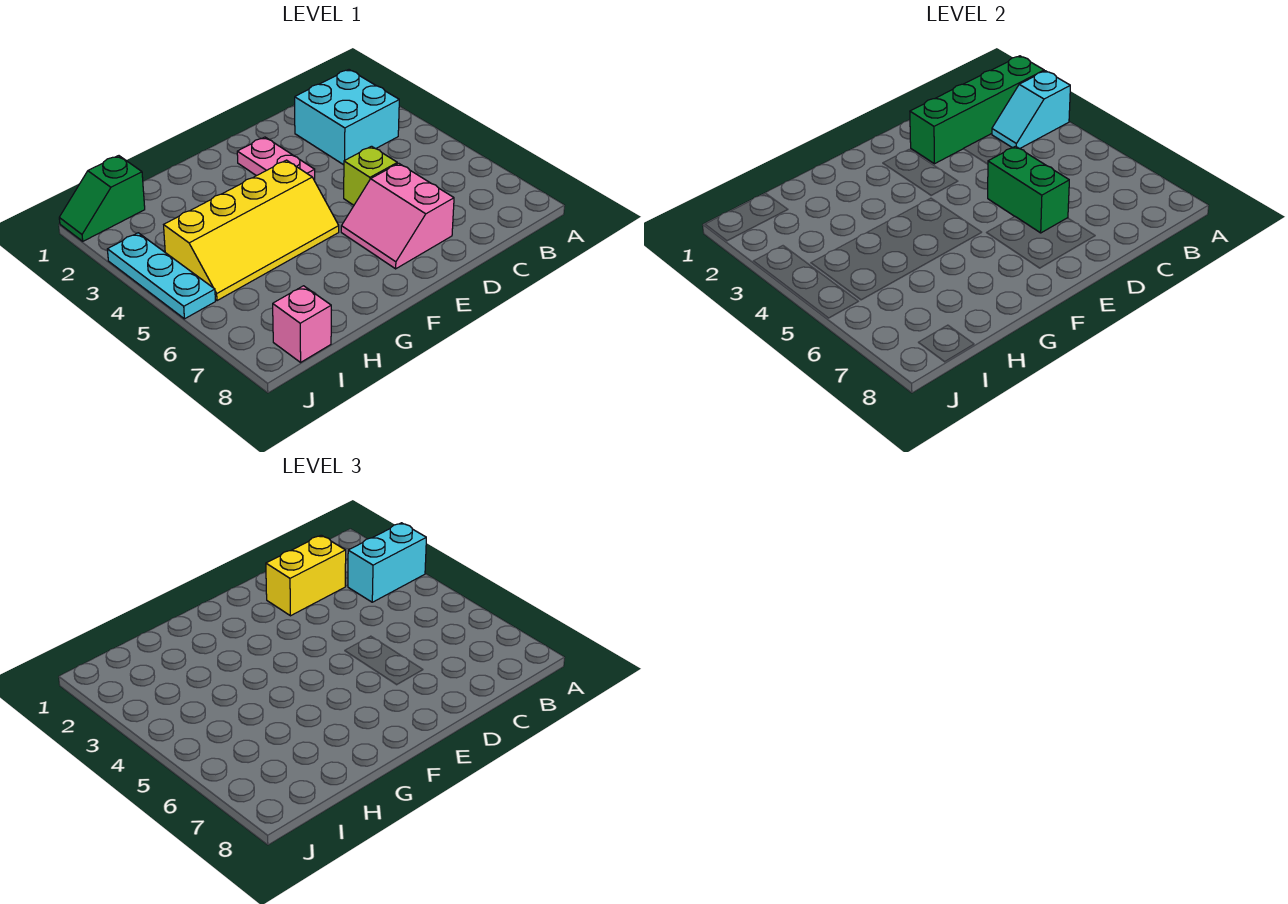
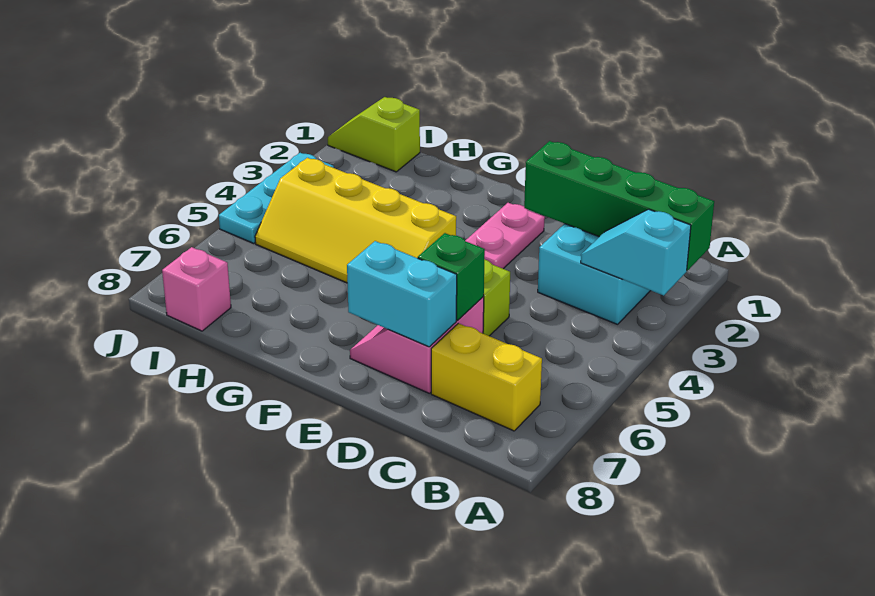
cyan 1x2 brick [348,523,426,602] -> cyan 1x2 brick moved to [347,241,457,347]
yellow 1x2 brick [266,535,346,616] -> yellow 1x2 brick moved to [431,323,542,431]
green 1x2 brick [988,146,1069,233] -> green 1x1 brick [418,233,485,320]
green 1x2 slope [59,156,145,241] -> lime 1x2 slope [328,97,420,172]

